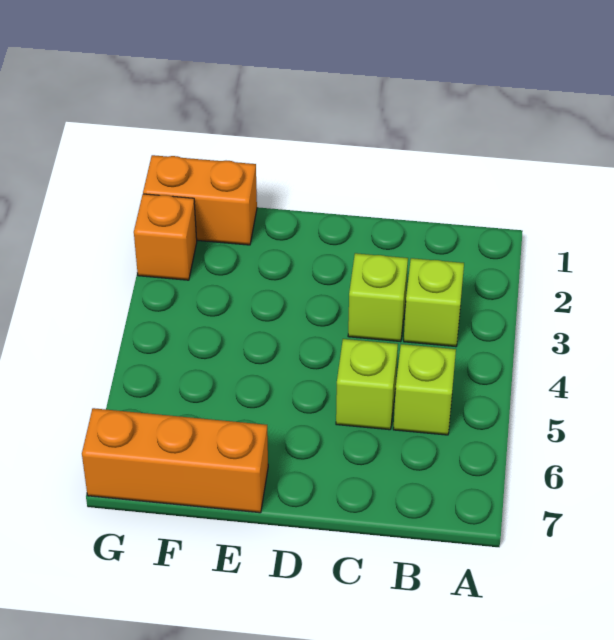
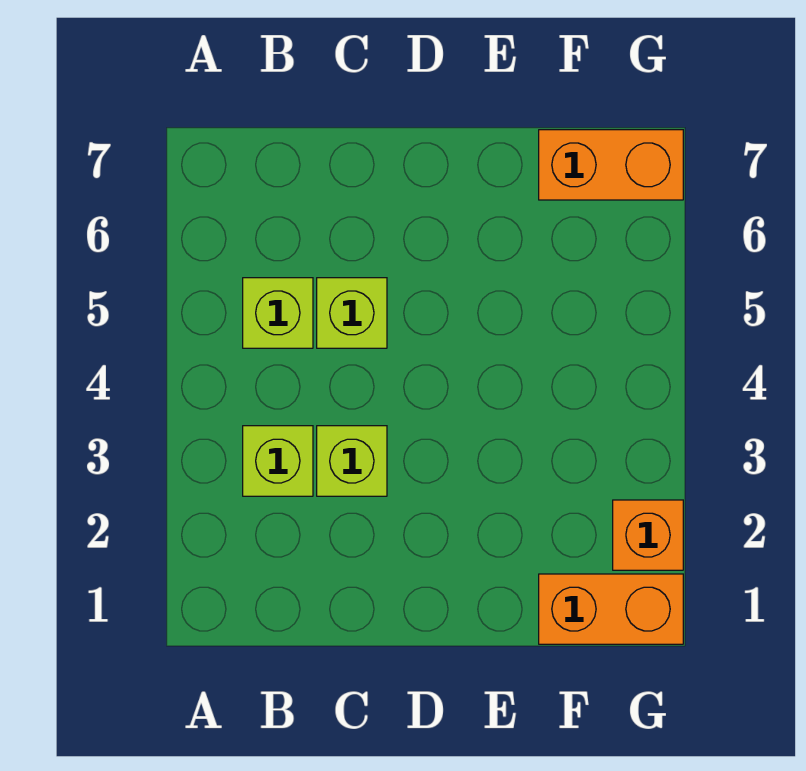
orange 1x3 brick [82,408,268,513] -> orange 1x2 brick [539,130,683,200]

